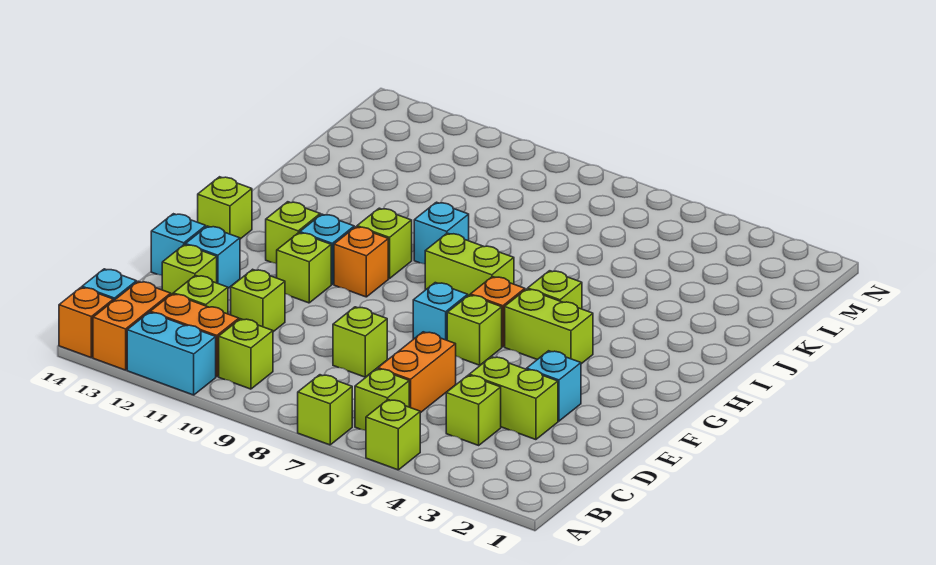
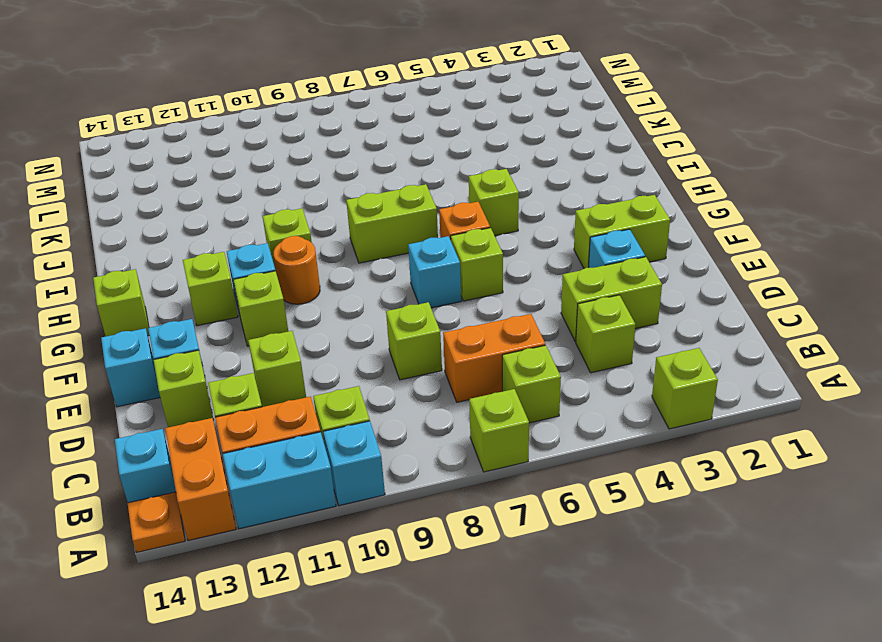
lime 1x1 brick [366,400,420,470] -> lime 1x1 brick moved to [652,348,718,429]
orange 1x1 brick [59,287,113,358] -> orange 1x1 plate [128,492,185,553]
orange 1x2 brick [378,332,456,413] -> orange 1x2 brick turned to [443,314,545,402]
lime 1x2 brick [505,289,593,364] -> lime 1x2 brick moved to [574,195,670,269]
orange 1x1 brick [334,227,388,297] -> orange 1x1 round brick [273,236,320,304]
cyan 1x1 brick [414,202,469,264] -> cyan 1x1 brick moved to [323,421,385,506]

